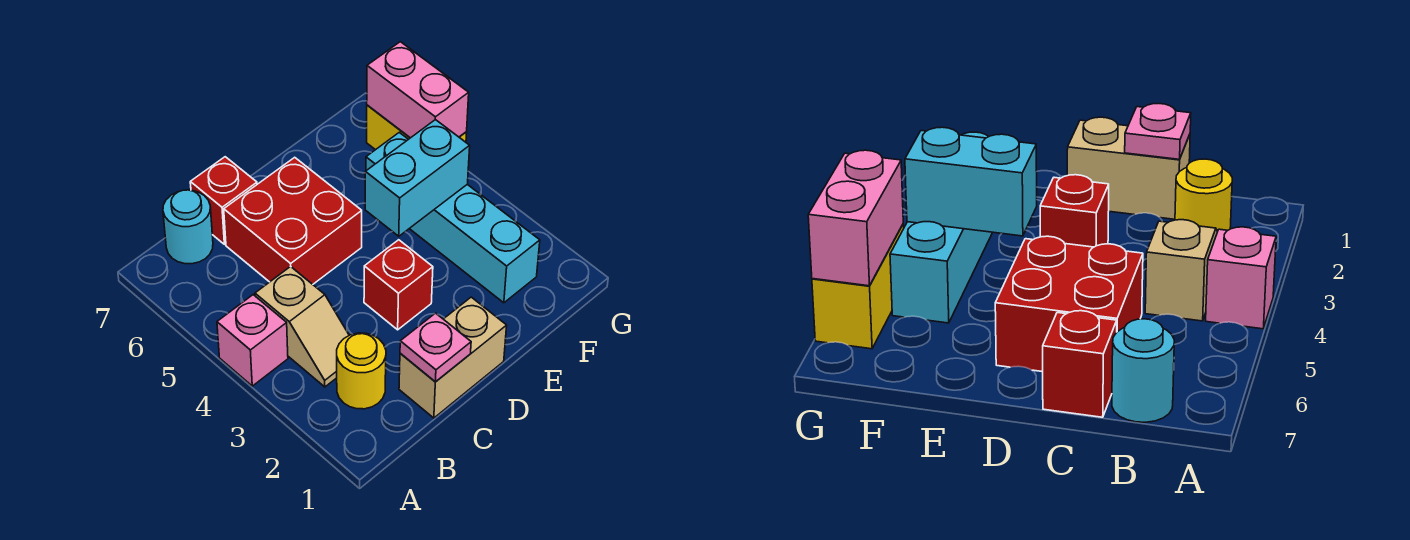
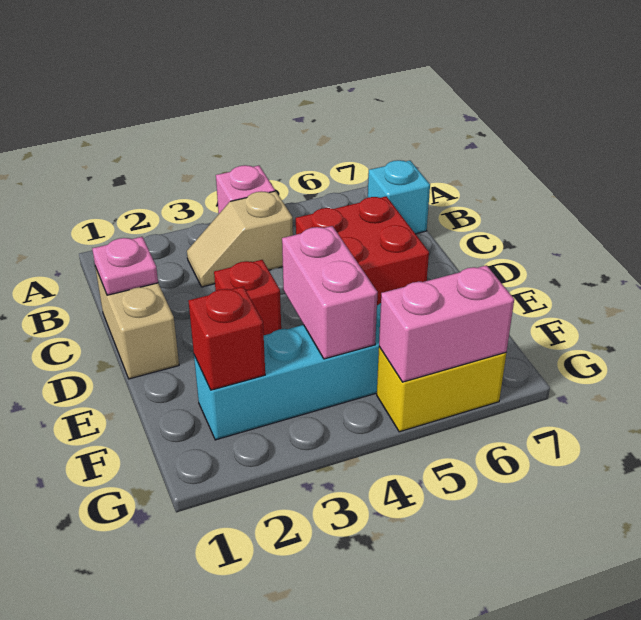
yellow 1x1 round brick [337,333,386,409] -> none
cyan 1x1 round brick [163,190,213,264] -> cyan 1x1 brick [368,160,430,234]
red 1x1 brick [190,157,257,244] -> red 1x1 brick moved to [189,287,265,390]
cyan 1x2 brick [365,120,470,236] -> pink 1x2 brick [282,226,378,359]

